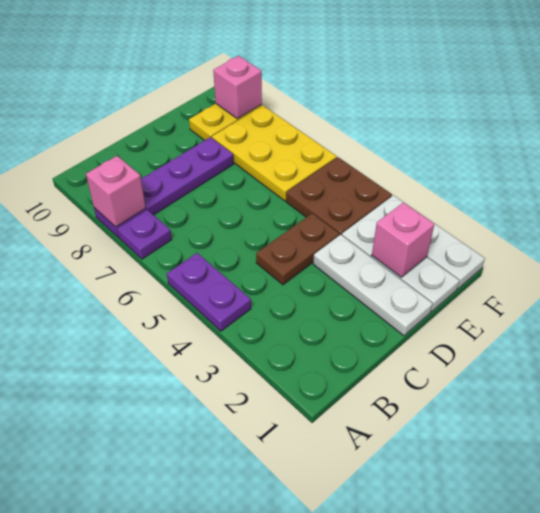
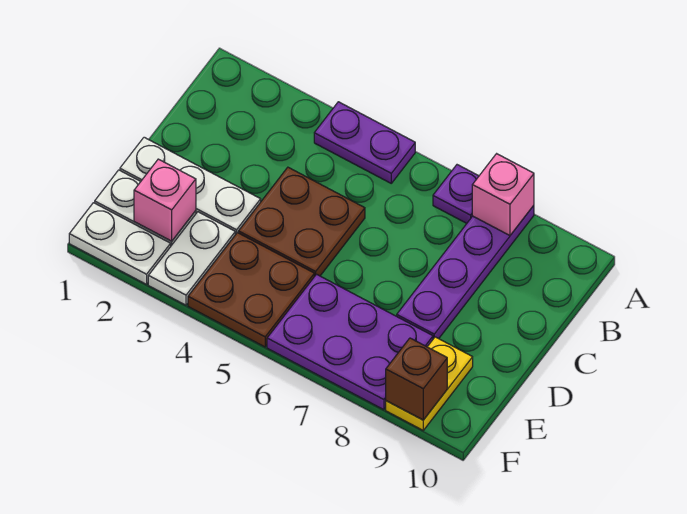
brown 1x2 plate [256,213,339,285] -> brown 2x2 plate [238,167,365,277]
yellow 2x3 plate [212,106,337,201] -> purple 2x3 plate [267,274,433,410]
pink 1x1 brick [213,56,262,119] -> brown 1x1 brick [386,338,447,420]

